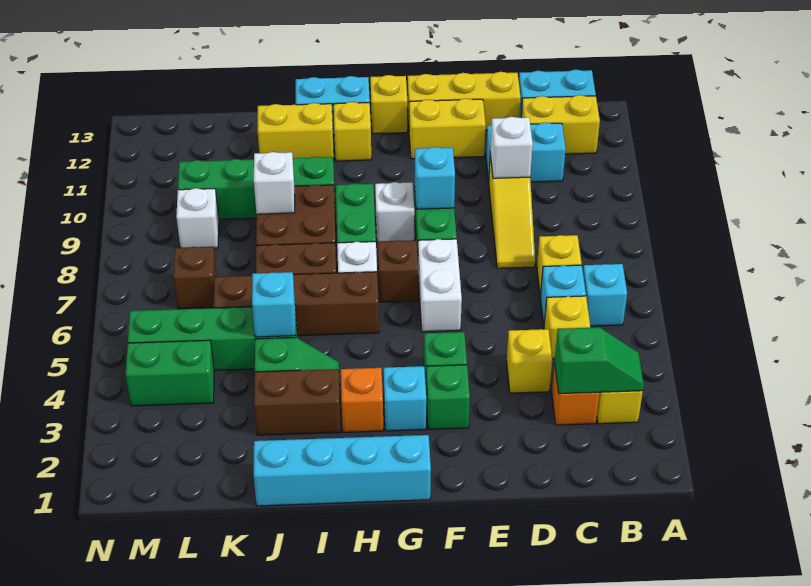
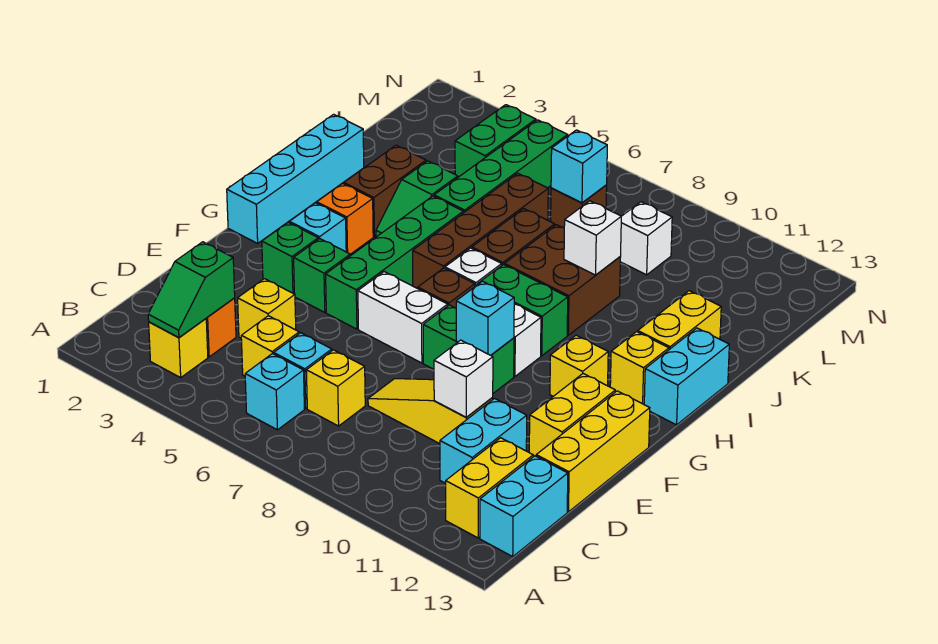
yellow 1x1 brick [370,75,407,134] -> yellow 1x1 brick moved to [550,335,608,396]
green 1x4 brick [178,157,335,219] -> green 1x4 brick moved to [326,196,463,329]
cyan 1x1 brick [252,272,295,337] -> cyan 1x1 brick moved to [551,130,607,203]

